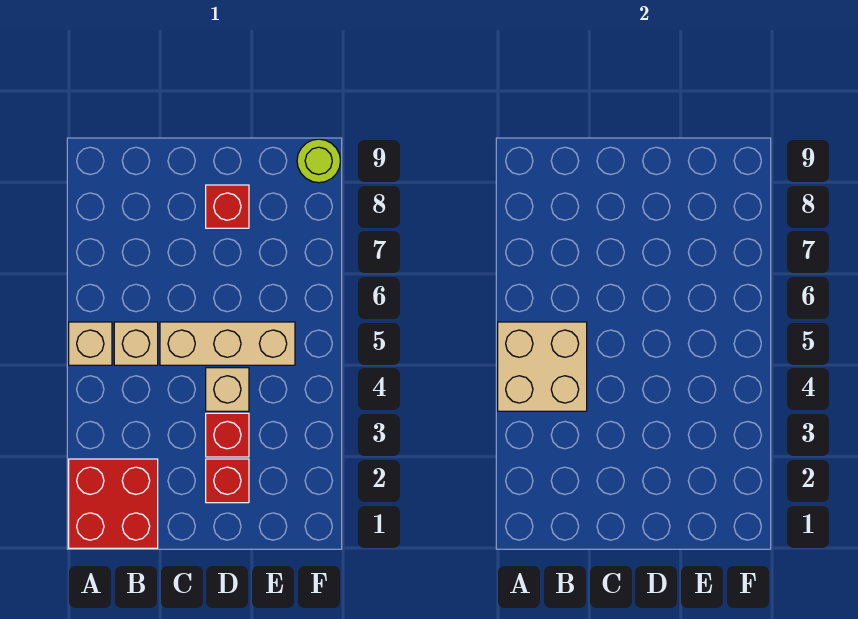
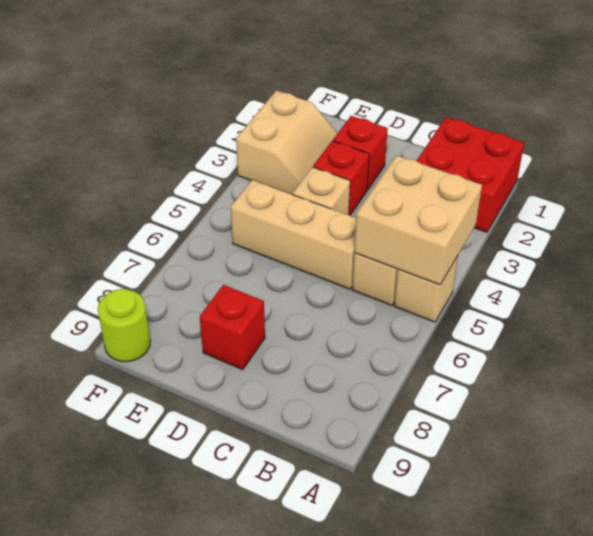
none -> tan 2x2 slope [236,91,337,195]

